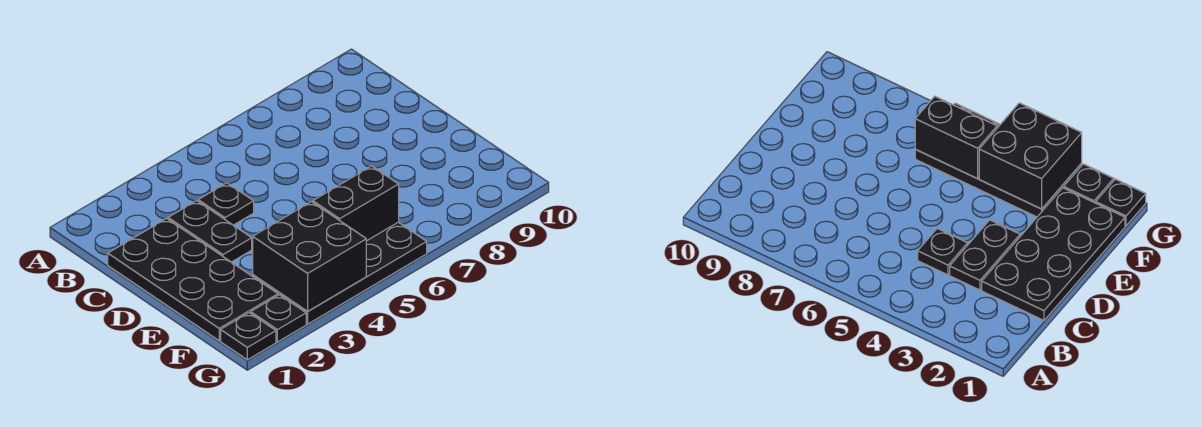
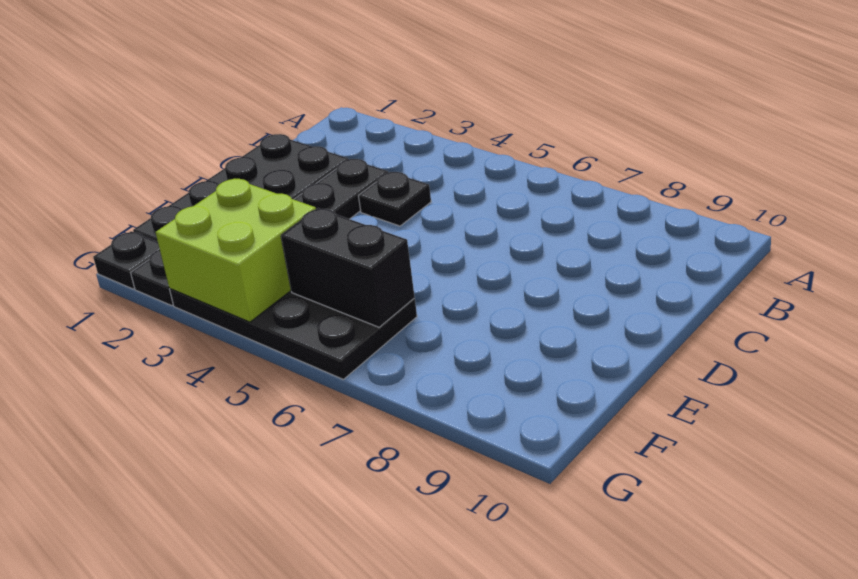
black 2x2 brick [253,202,366,311] -> lime 2x2 brick [156,179,316,322]

